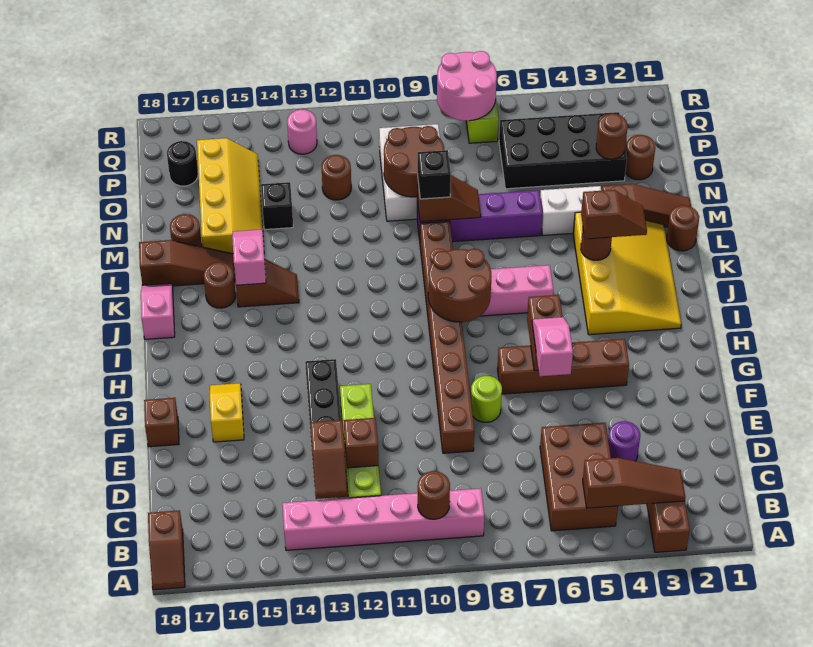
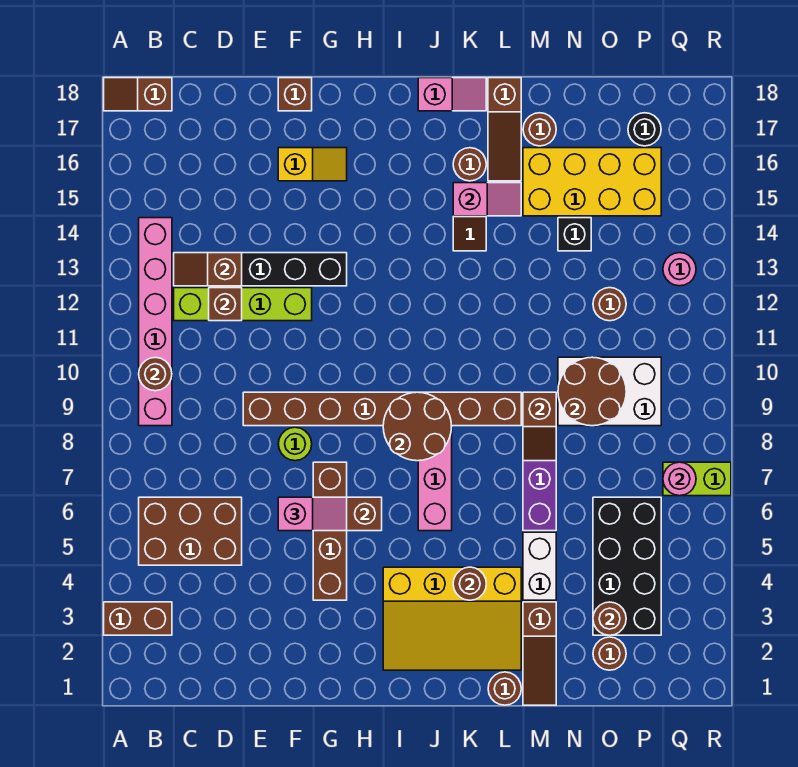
brown 1x3 slope [583,458,685,508] -> none
purple 1x1 round brick [608,421,640,461] -> none
brown 1x2 slope [581,190,647,239] -> none
black 1x1 brick [418,150,451,199] -> none
yellow 2x4 slope [197,138,264,254] -> yellow 2x4 brick [523,148,661,216]
pink 2x2 round brick [437,51,497,121] -> pink 1x1 round brick [663,462,696,496]

